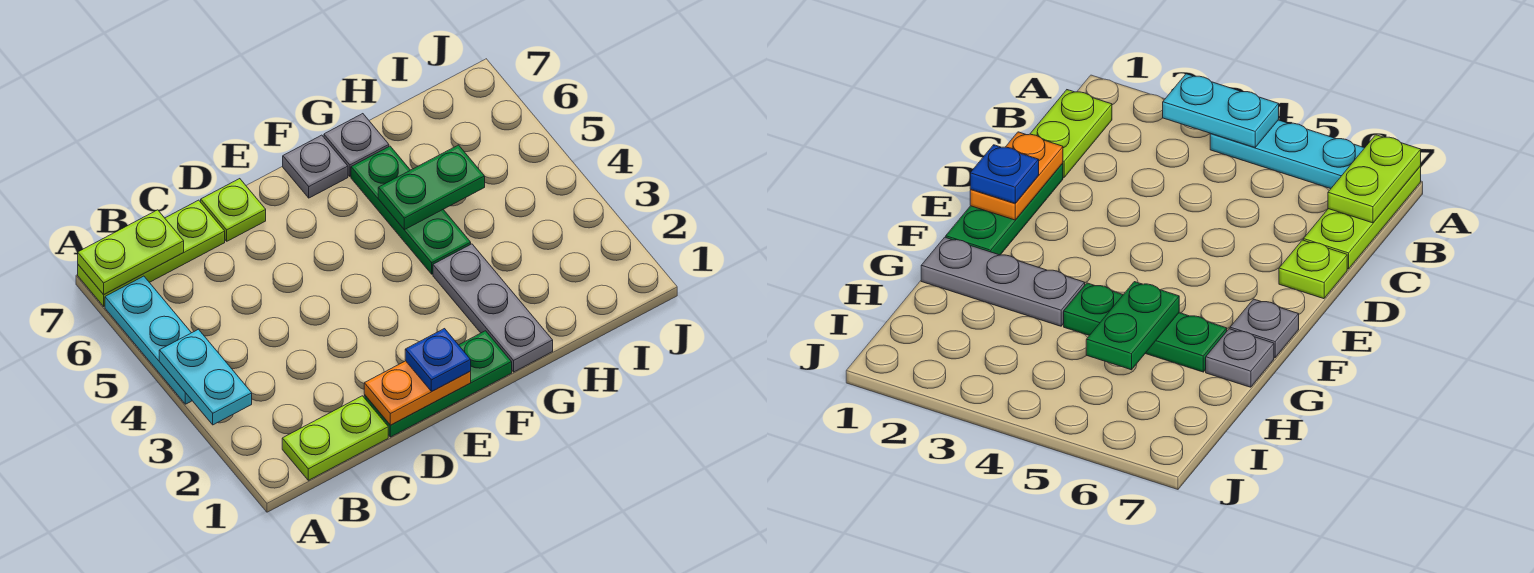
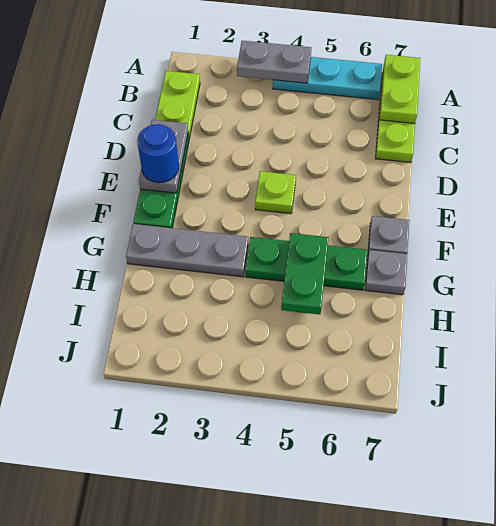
cyan 1x2 plate [159,329,252,425] -> grey 1x2 plate [237,41,311,83]
orange 1x2 plate [364,361,471,425] -> grey 1x2 plate [139,120,188,193]
lime 1x1 plate [201,179,266,241] -> lime 1x1 plate moved to [255,171,296,214]
blue 1x1 plate [405,329,471,391] -> blue 1x1 round brick [137,124,179,183]

